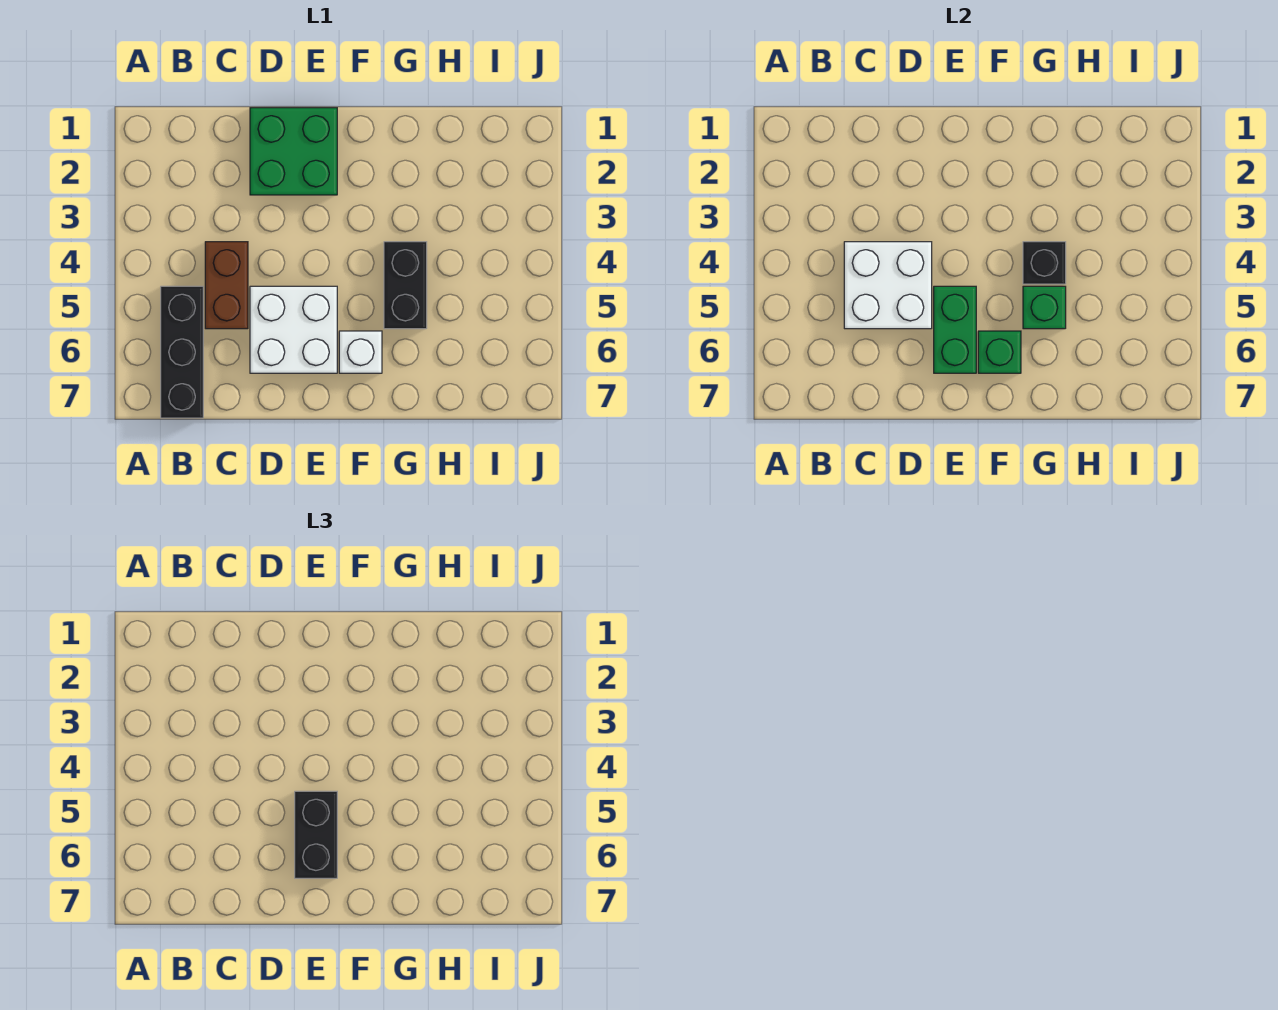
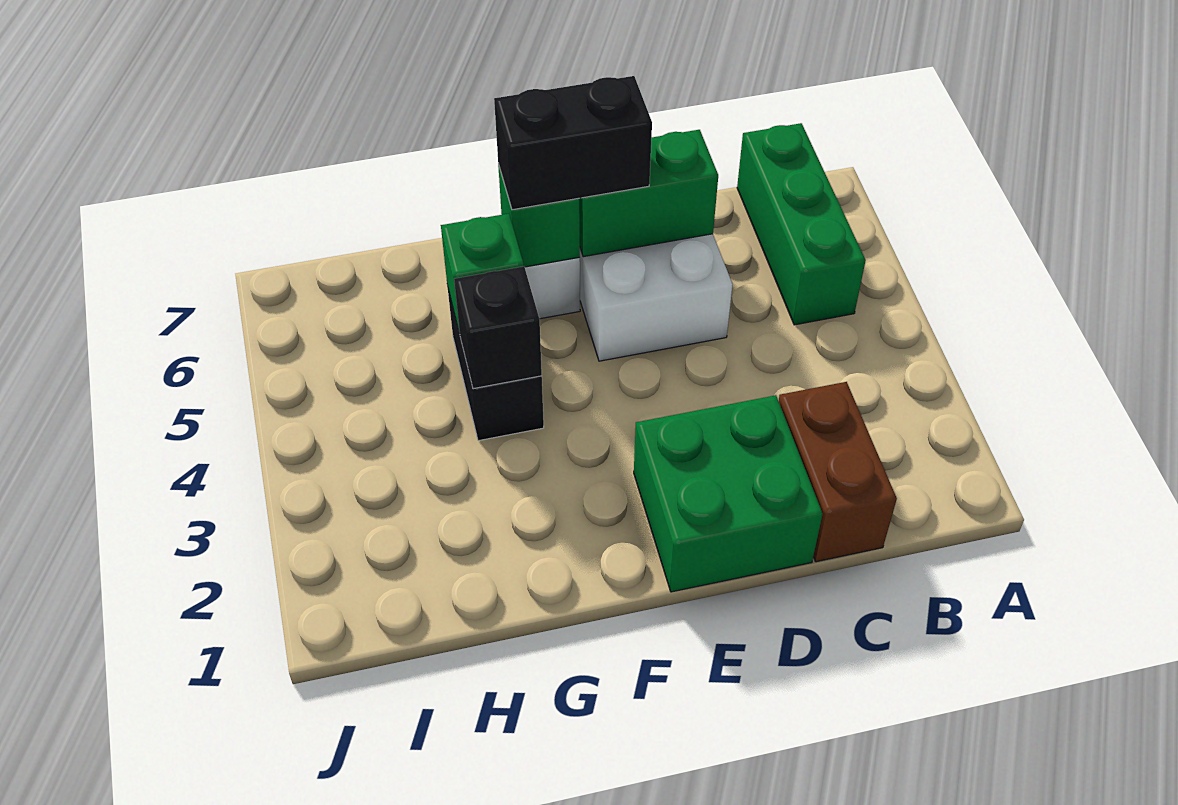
black 1x3 brick [161,286,203,418] -> green 1x3 brick [737,123,866,325]
brown 1x2 brick [205,242,248,329] -> brown 1x2 brick moved to [779,382,897,562]
white 2x2 brick [844,242,932,329] -> none
green 1x2 brick [934,286,976,373] -> green 1x2 brick turned to [579,130,718,257]
black 1x2 brick [295,791,337,878] -> black 1x2 brick turned to [494,76,652,210]

